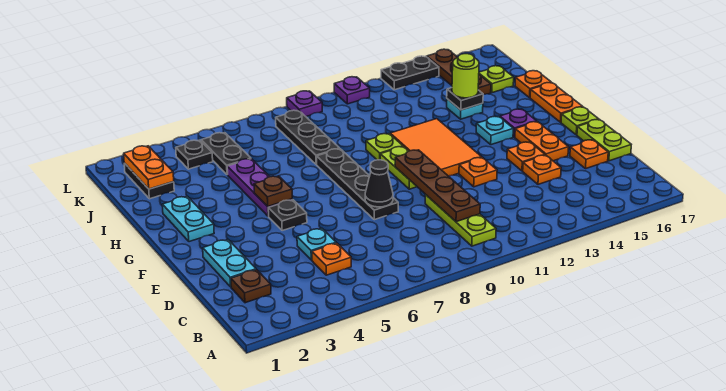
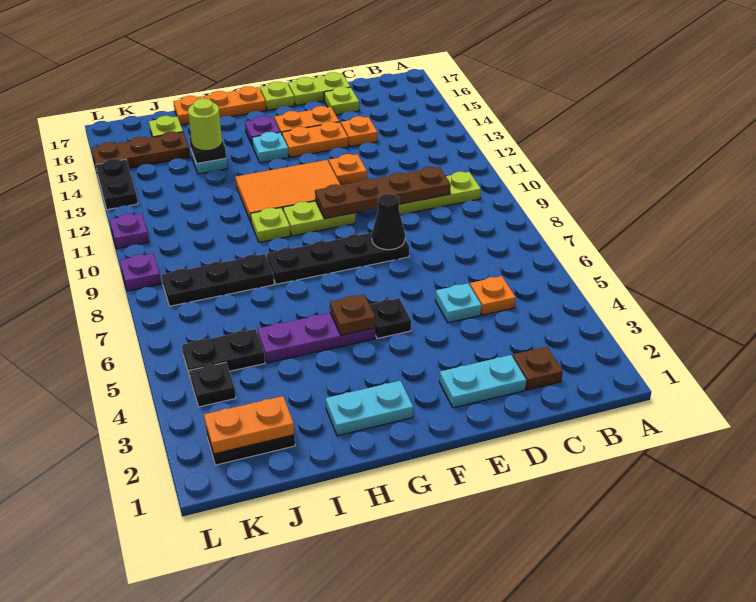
orange 1x1 plate [570,140,608,169] -> lime 1x1 plate [324,86,359,115]
orange 1x1 plate [507,142,545,171] -> orange 1x2 plate [282,121,348,158]

